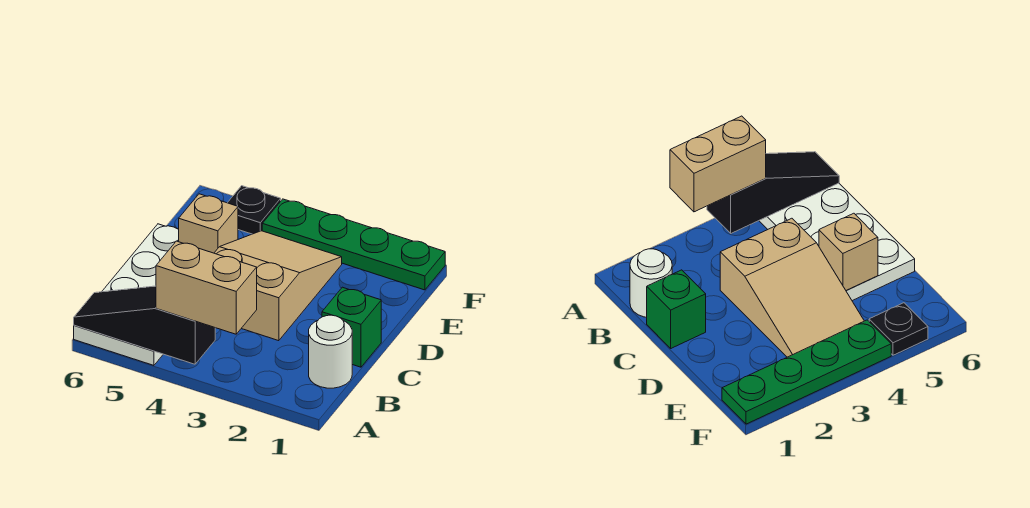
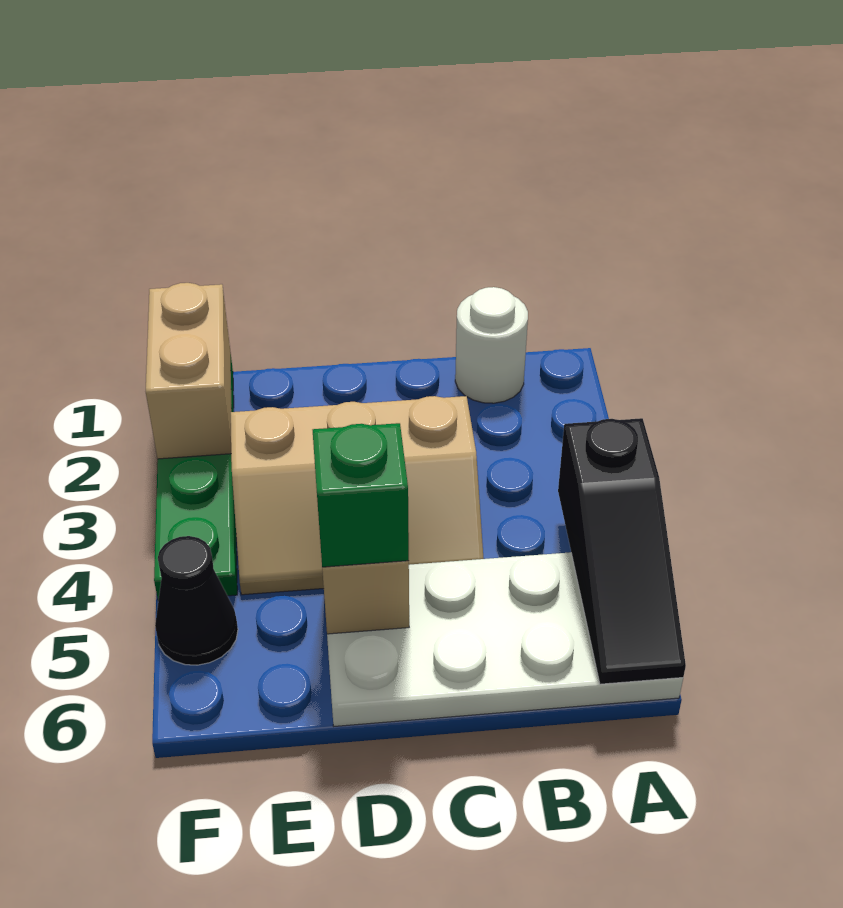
tan 1x2 brick [156,241,257,334] -> tan 1x2 brick moved to [146,283,232,459]
green 1x1 brick [322,287,381,367] -> green 1x1 brick moved to [313,423,409,567]
tan 2x3 slope [215,231,342,341] -> tan 2x3 slope turned to [231,396,484,595]
black 1x1 plate [228,186,281,234] -> black 1x1 cone [155,536,238,665]

